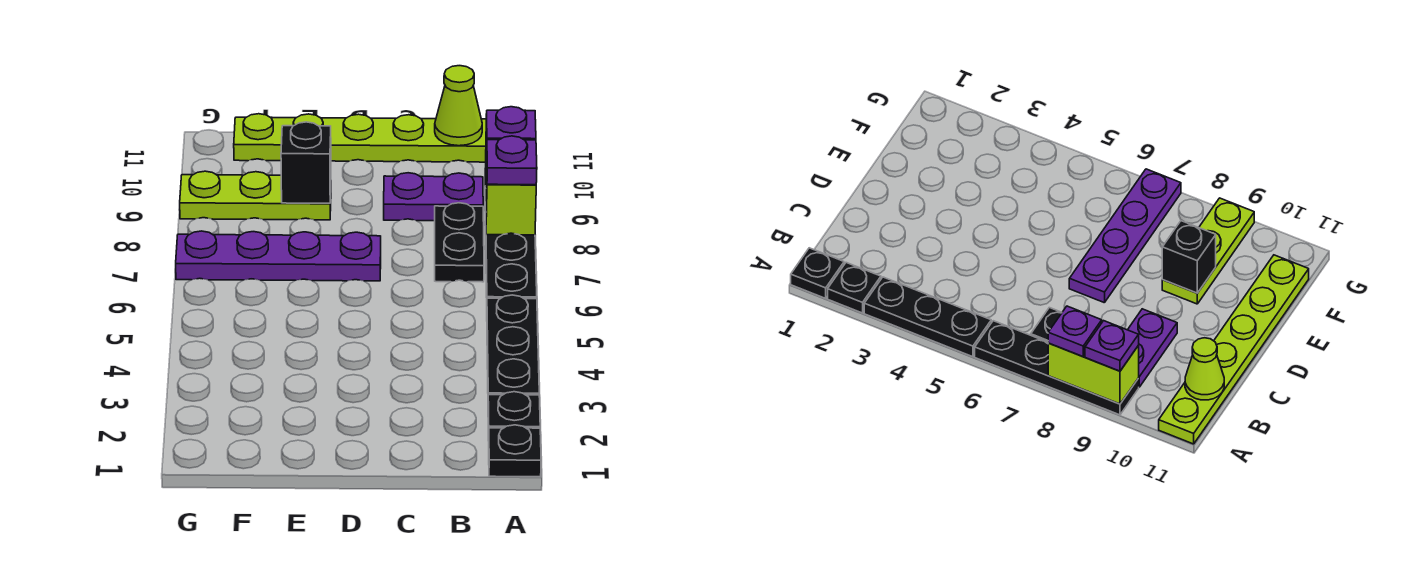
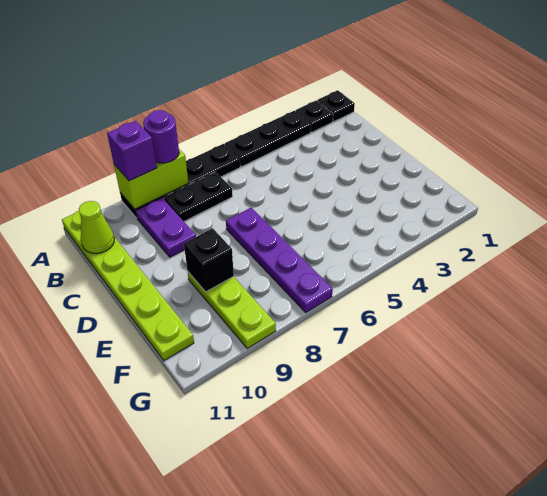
purple 1x1 plate [487,136,537,185] -> purple 1x1 round brick [143,110,179,163]
purple 1x1 plate [486,107,536,143] -> purple 1x1 brick [107,121,157,181]

